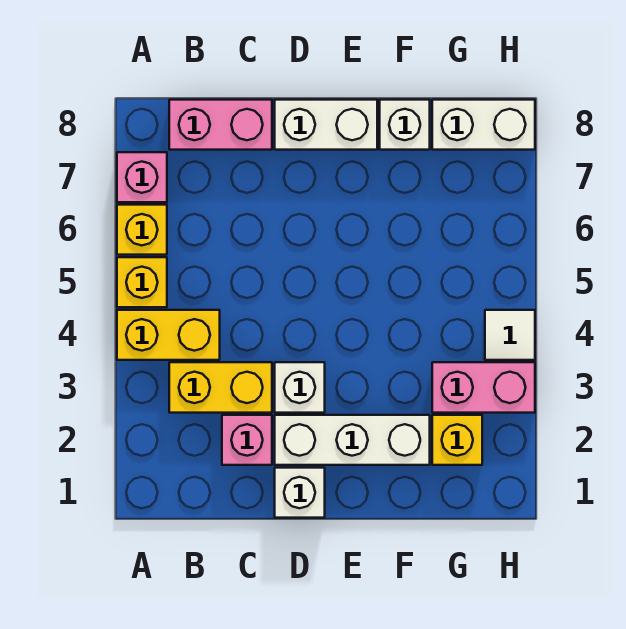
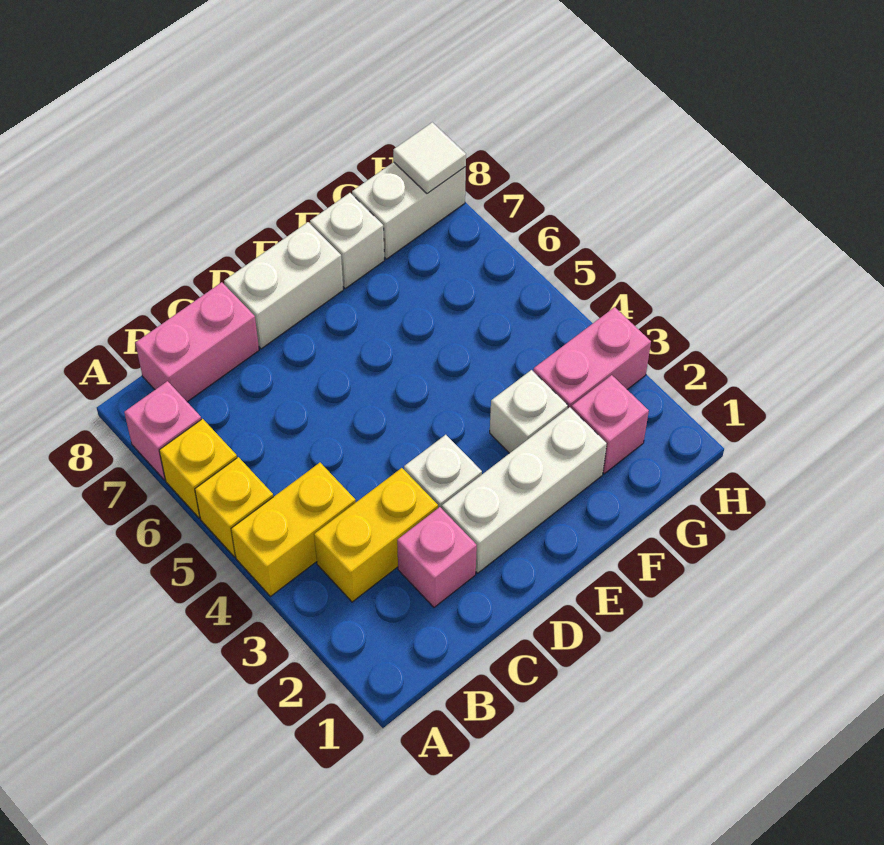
white 1x1 brick [275,468,325,518] -> white 1x1 brick moved to [490,370,568,453]
yellow 1x1 brick [432,415,482,465] -> pink 1x1 brick [572,375,649,474]
white 1x1 tile [485,310,535,360] -> white 1x1 tile moved to [393,122,466,194]

